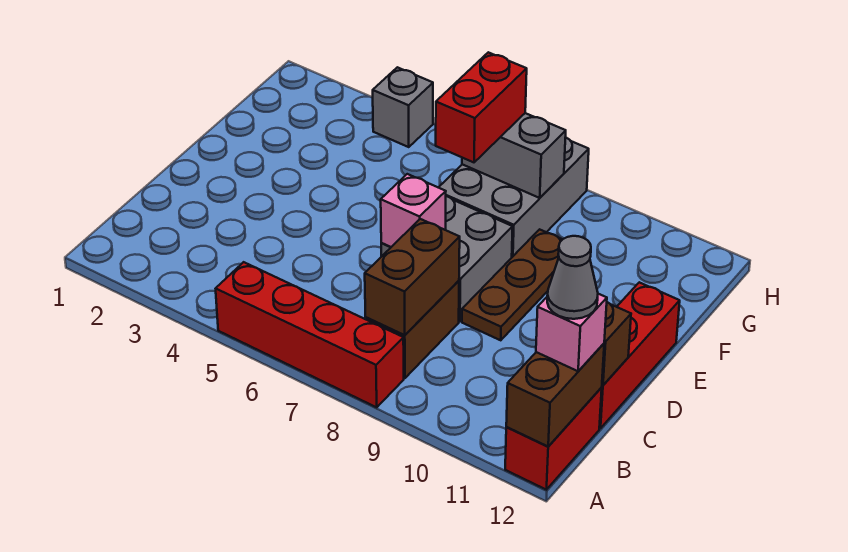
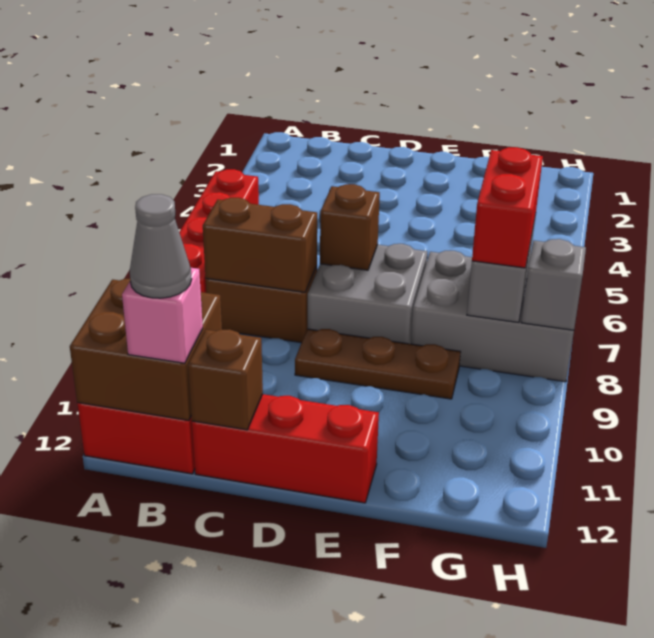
brown 1x2 brick [506,344,604,446] -> brown 2x2 brick [70,279,222,420]
pink 1x1 brick [381,174,446,247] -> brown 1x1 brick [320,184,380,270]
red 1x2 brick [436,52,527,162] -> red 1x2 brick turned to [472,147,543,268]
grey 1x1 brick [372,67,433,147] -> grey 1x1 brick moved to [521,239,586,330]

